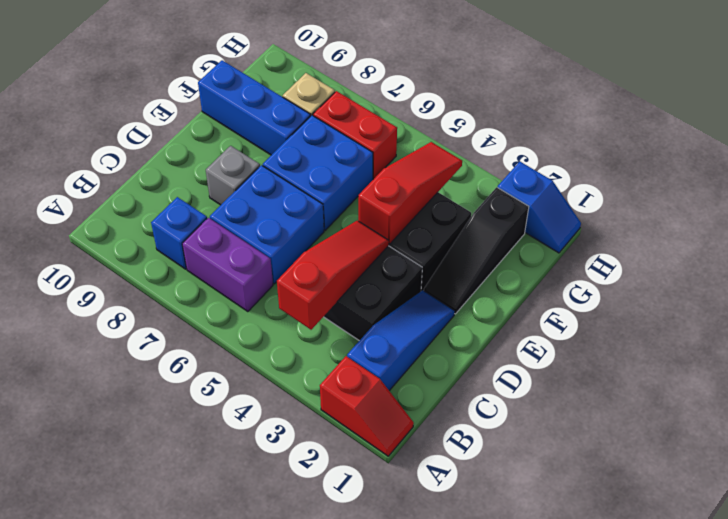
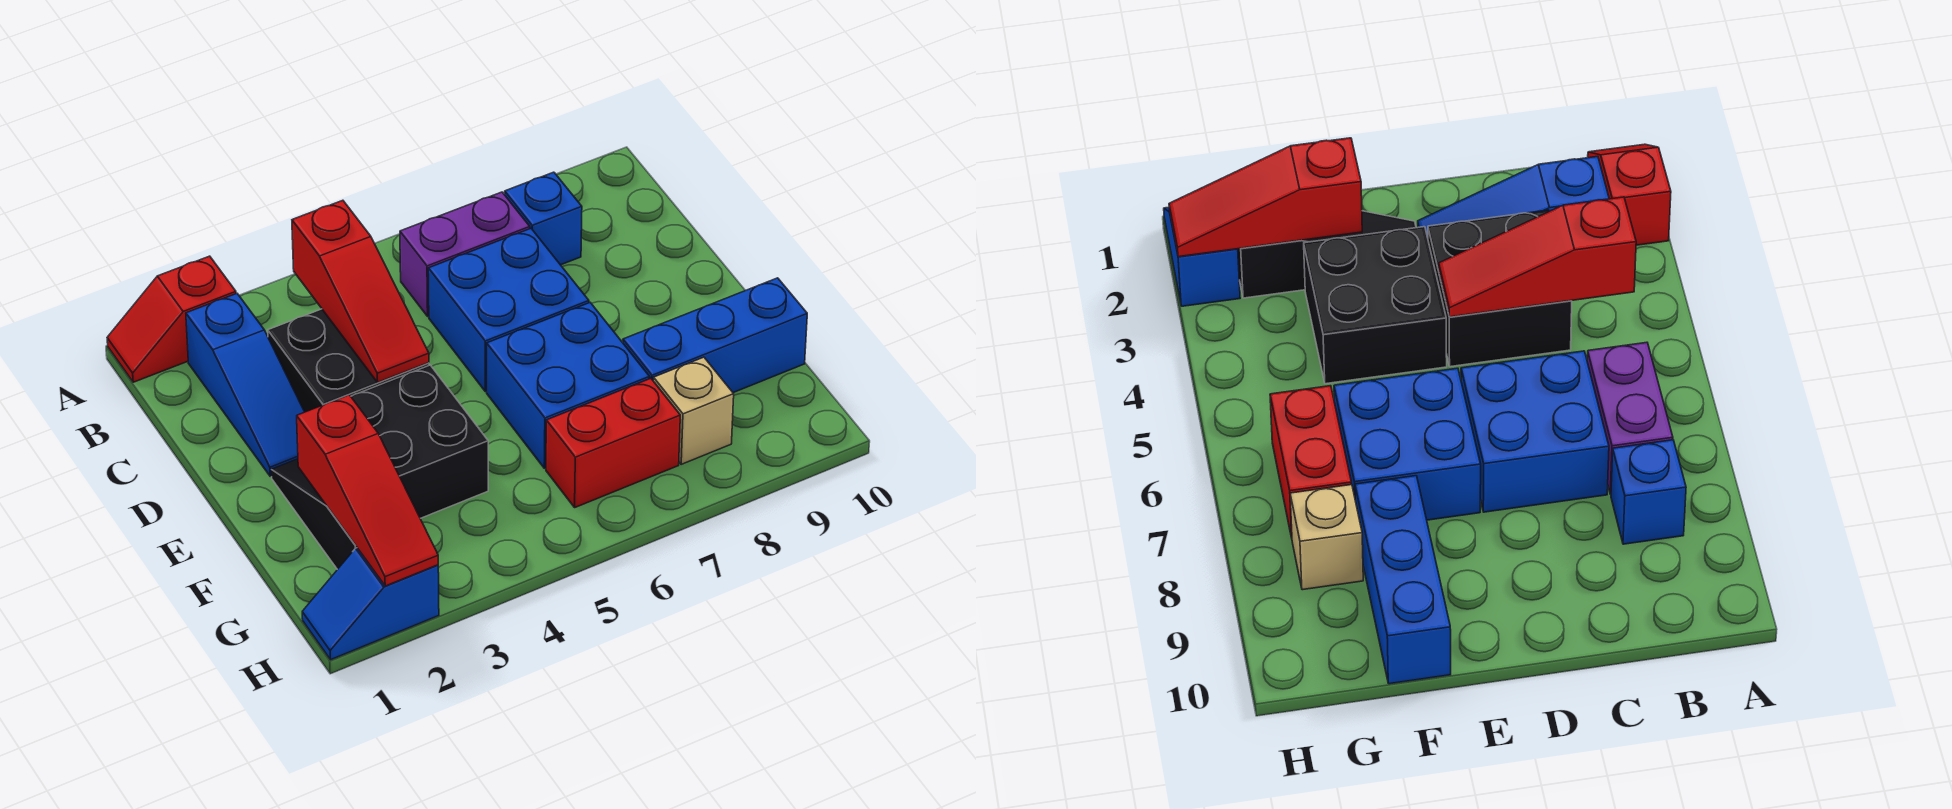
grey 1x1 brick [206,146,260,205] -> none
red 1x3 slope [358,142,462,244] -> red 1x3 slope moved to [297,395,438,586]

